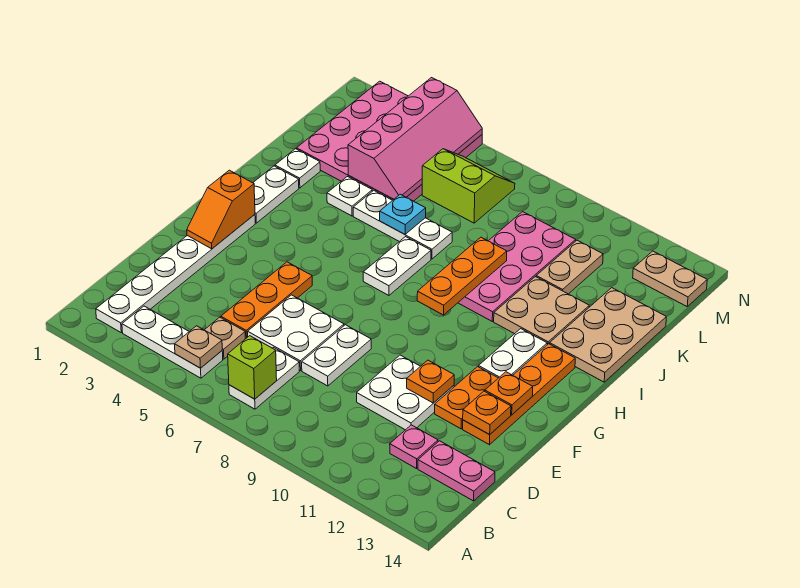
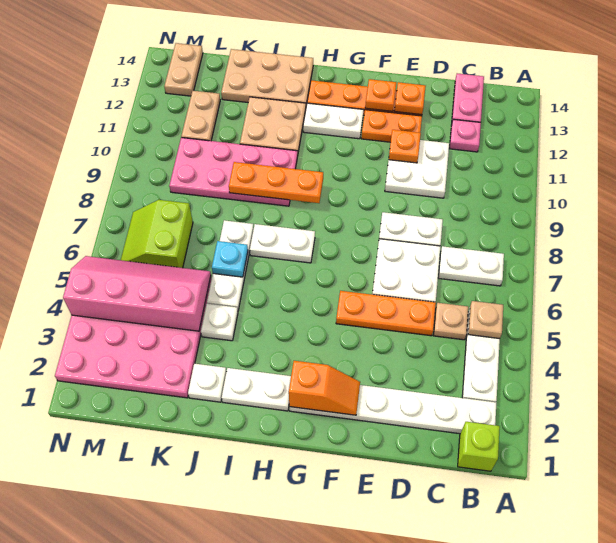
lime 1x1 brick [228,336,277,399] -> lime 1x1 brick moved to [458,422,500,471]
tan 1x2 plate [536,240,603,294] -> tan 1x2 plate turned to [181,91,220,141]

